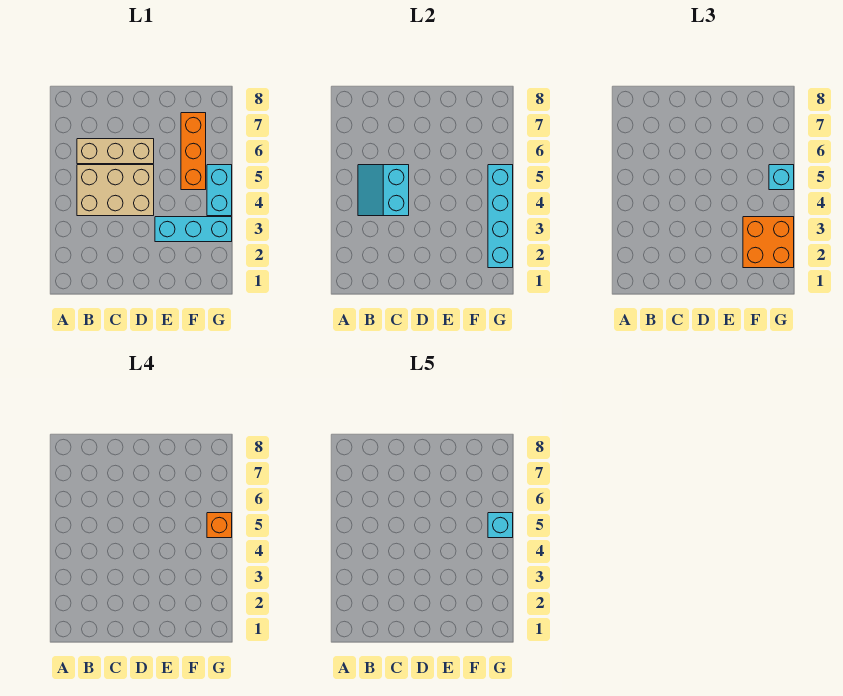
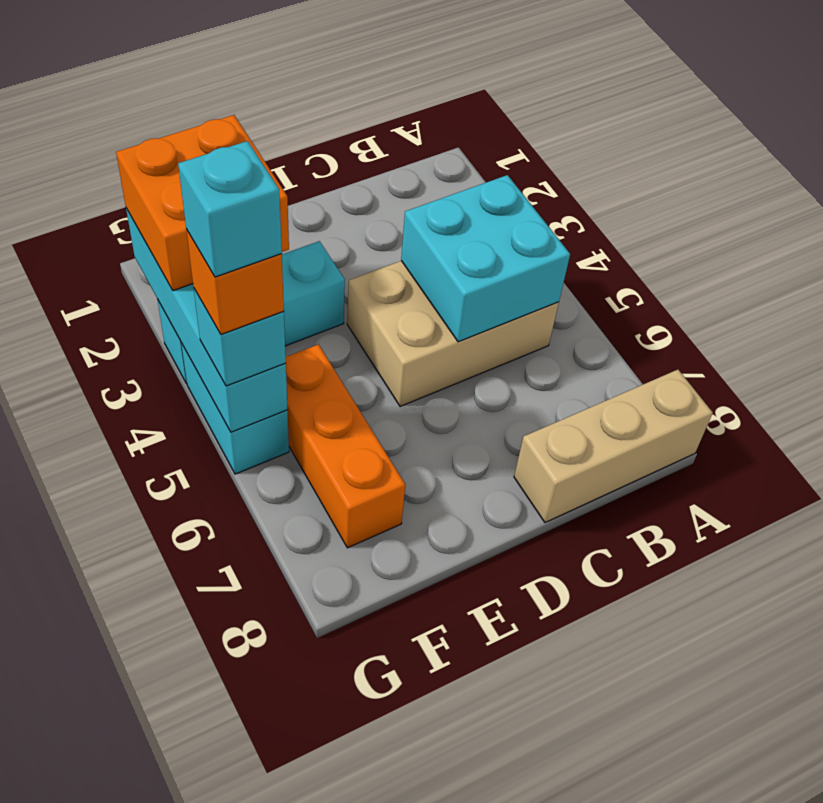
cyan 2x2 slope [358,165,409,216] -> cyan 2x2 brick [401,175,570,342]
tan 1x3 brick [77,139,154,164] -> tan 1x3 brick moved to [514,370,713,523]

